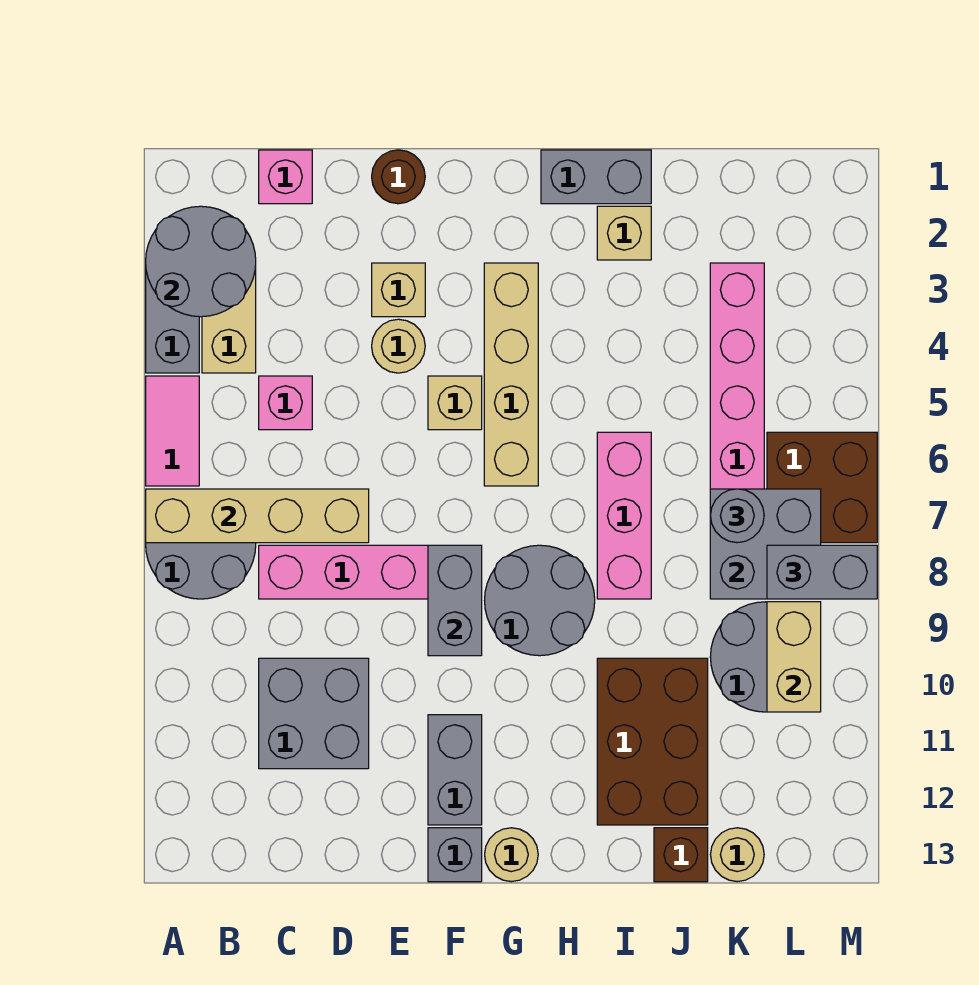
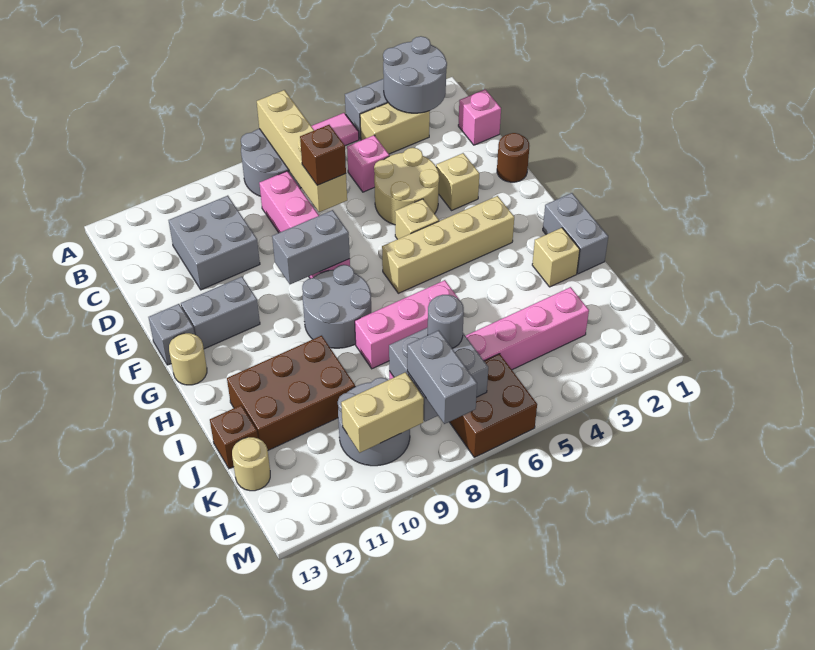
none -> brown 1x1 brick [300,125,346,185]
tan 1x1 round brick [372,319,425,373] -> tan 2x2 round brick [374,148,439,225]

